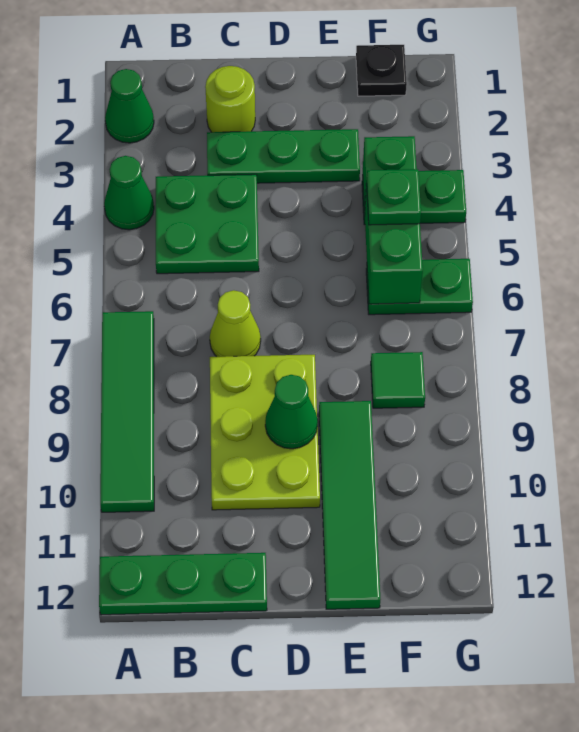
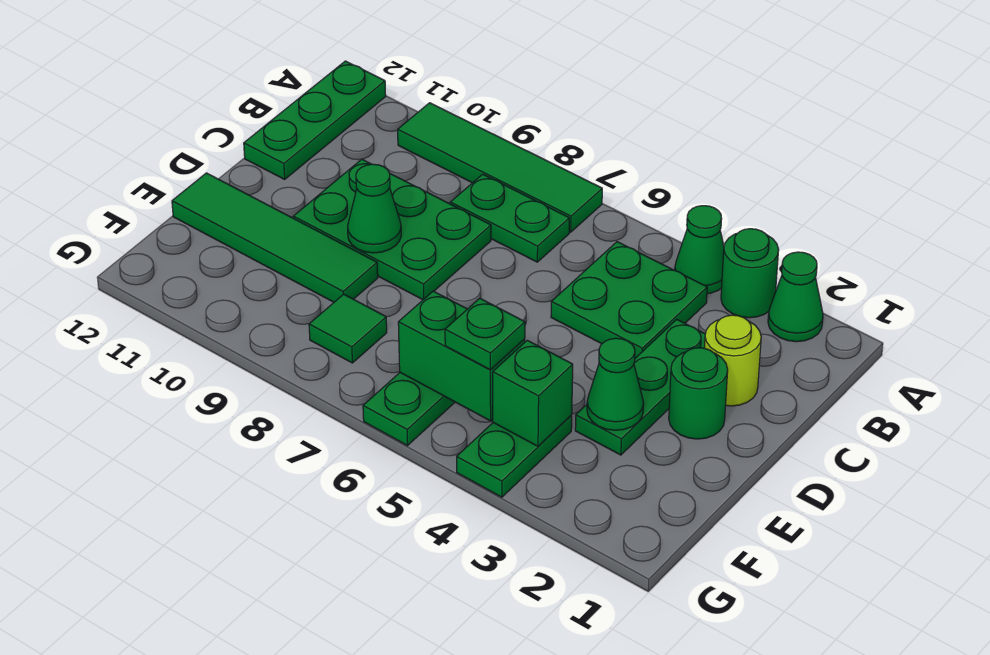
none -> green 1x1 round brick [721,229,779,318]
none -> green 1x2 plate [450,174,569,262]
lime 1x1 cone [210,290,261,357] -> none
lime 2x3 plate [210,355,320,510] -> green 2x3 plate [293,159,491,300]
none -> green 1x1 round brick [669,348,728,439]
none -> green 1x1 cone [587,338,644,430]
black 1x1 plate [356,45,407,96] -> none

